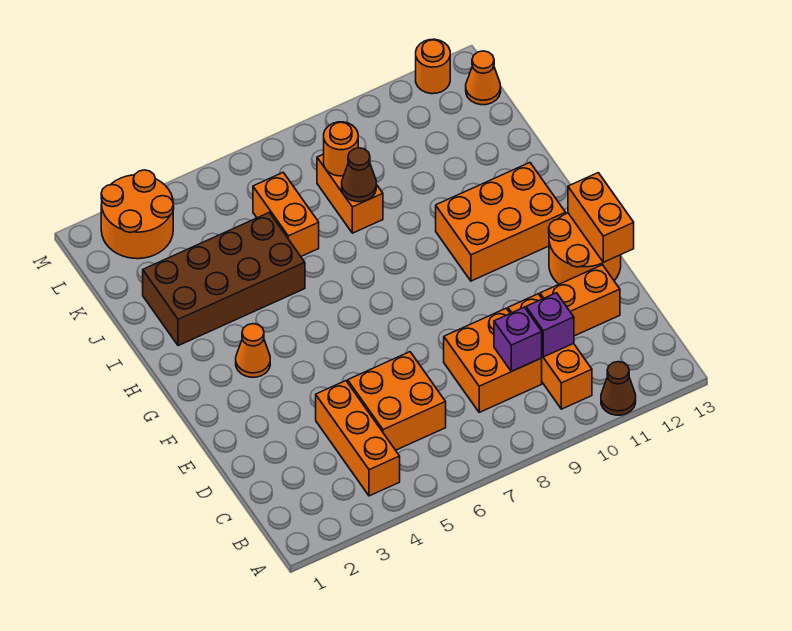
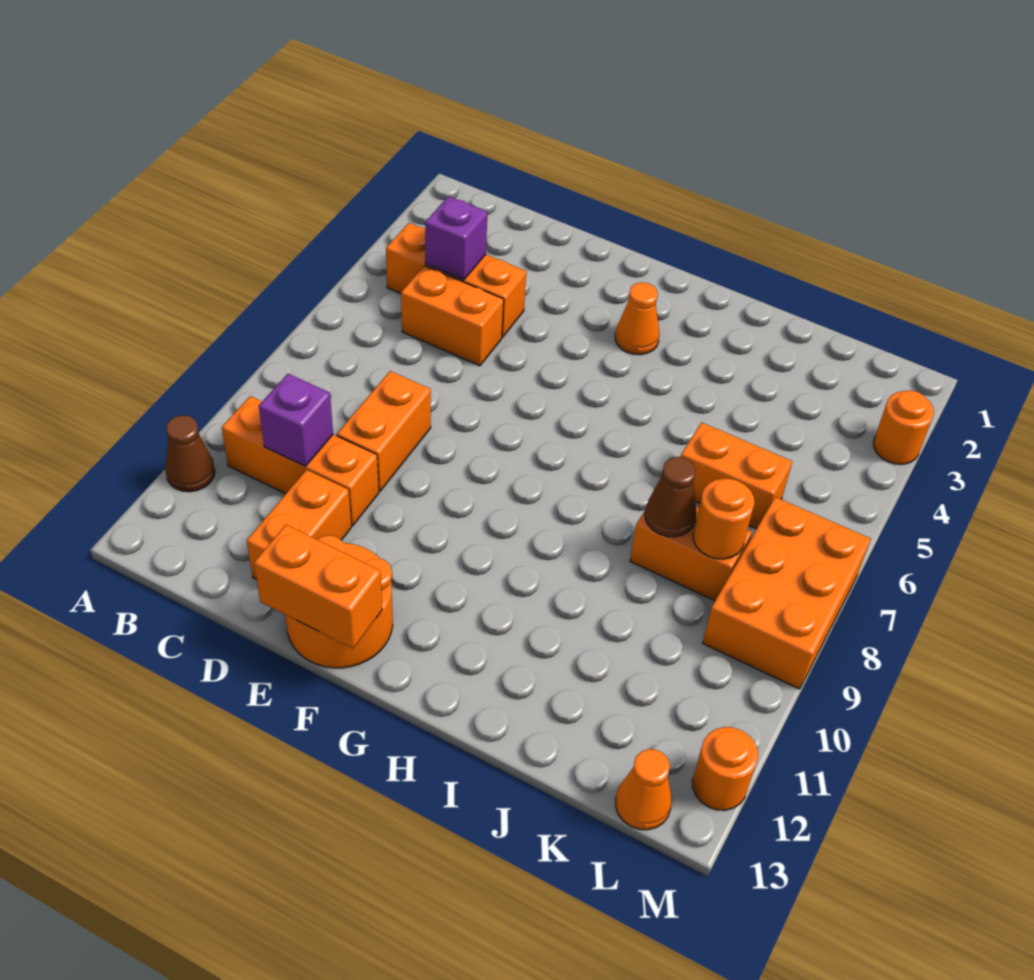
orange 2x2 brick [348,352,446,450] -> orange 1x2 brick [401,266,504,366]
orange 2x2 brick [444,308,542,412] -> orange 1x2 brick [337,371,431,491]
purple 1x1 brick [494,307,542,371] -> purple 1x1 brick moved to [425,196,487,280]
orange 2x3 brick [436,163,566,281] -> orange 2x3 brick moved to [703,497,871,689]
brown 2x4 brick [143,213,305,346] -> none
orange 2x2 round brick [101,170,174,259] -> orange 1x1 round brick [873,390,934,464]

